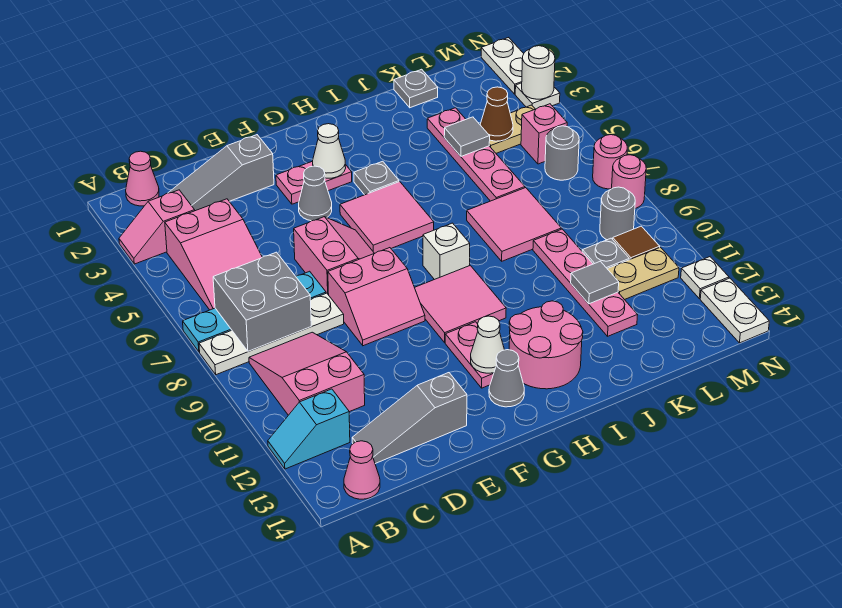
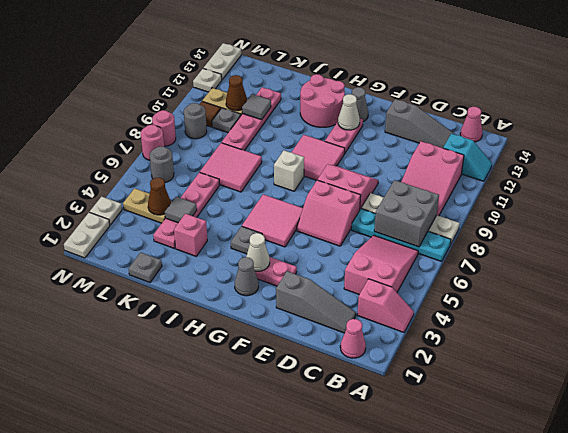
pink 2x2 slope [294,217,374,295] -> pink 2x2 slope turned to [297,180,361,246]
grey 1x1 cone [299,166,332,221] -> grey 1x1 cone moved to [235,257,259,296]
none -> brown 1x1 cone [226,75,247,111]
pink 1x1 brick [521,104,567,164] -> pink 1x1 brick moved to [174,214,207,256]
white 1x1 round brick [522,46,555,99] -> none

